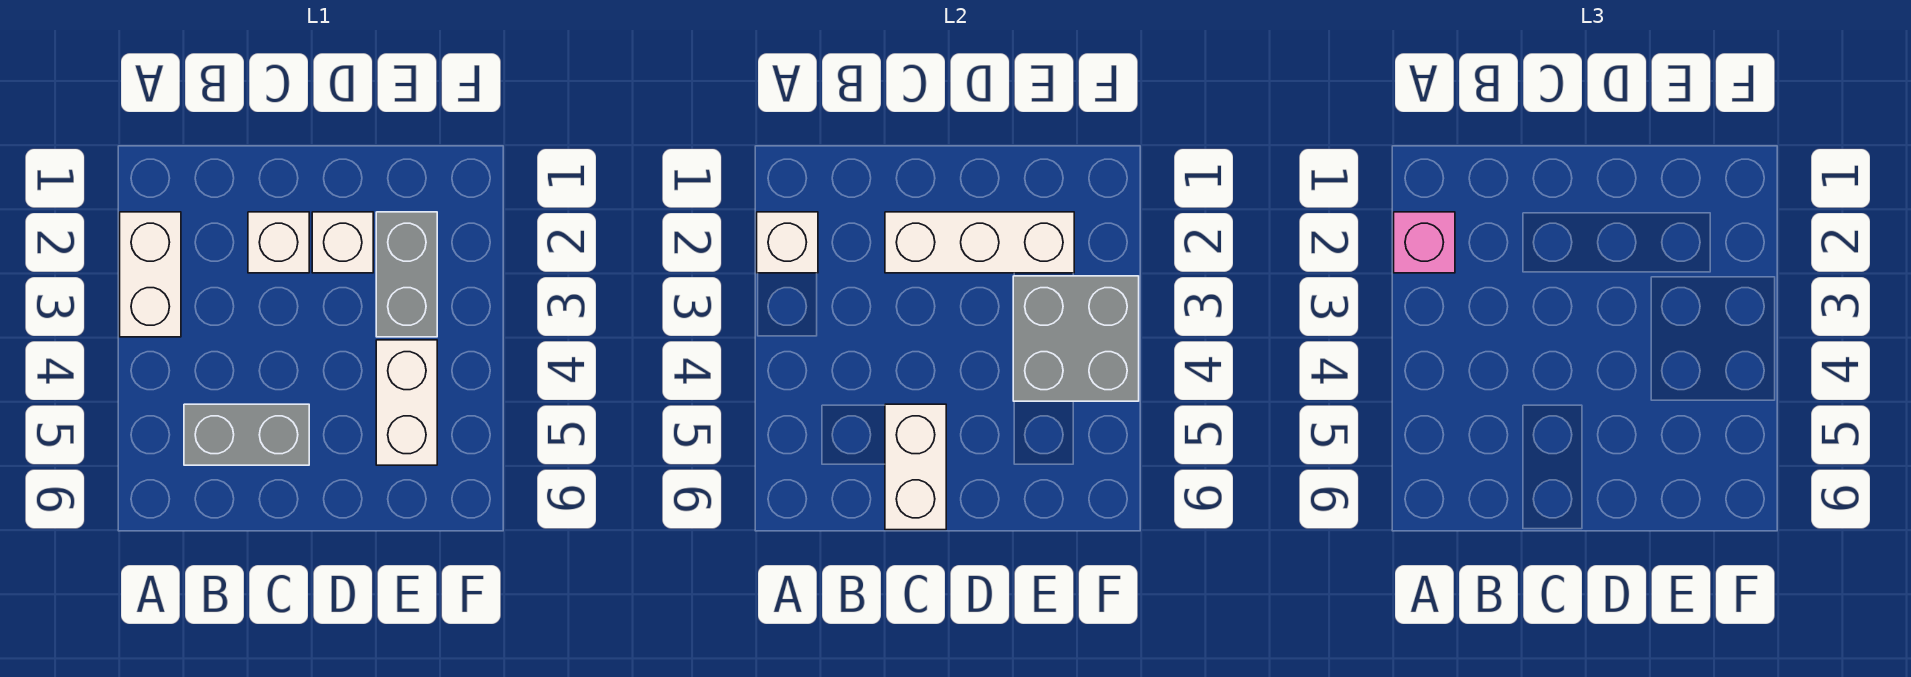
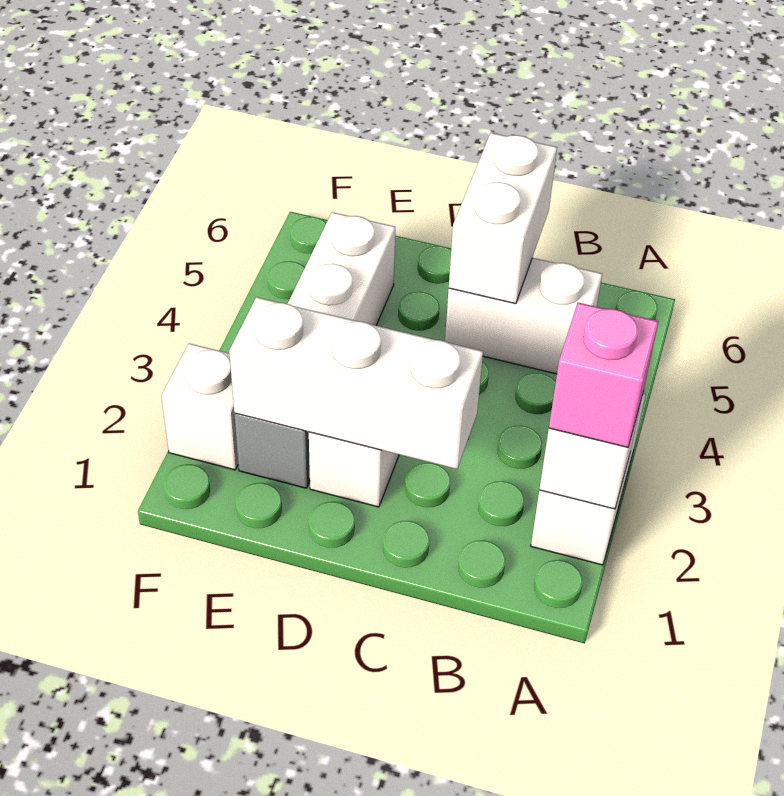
grey 1x2 brick [184,404,309,465] -> white 1x2 brick [445,258,602,374]
white 1x1 brick [248,212,309,273] -> white 1x1 brick moved to [161,343,238,470]
grey 2x2 brick [1013,276,1139,401] -> none

